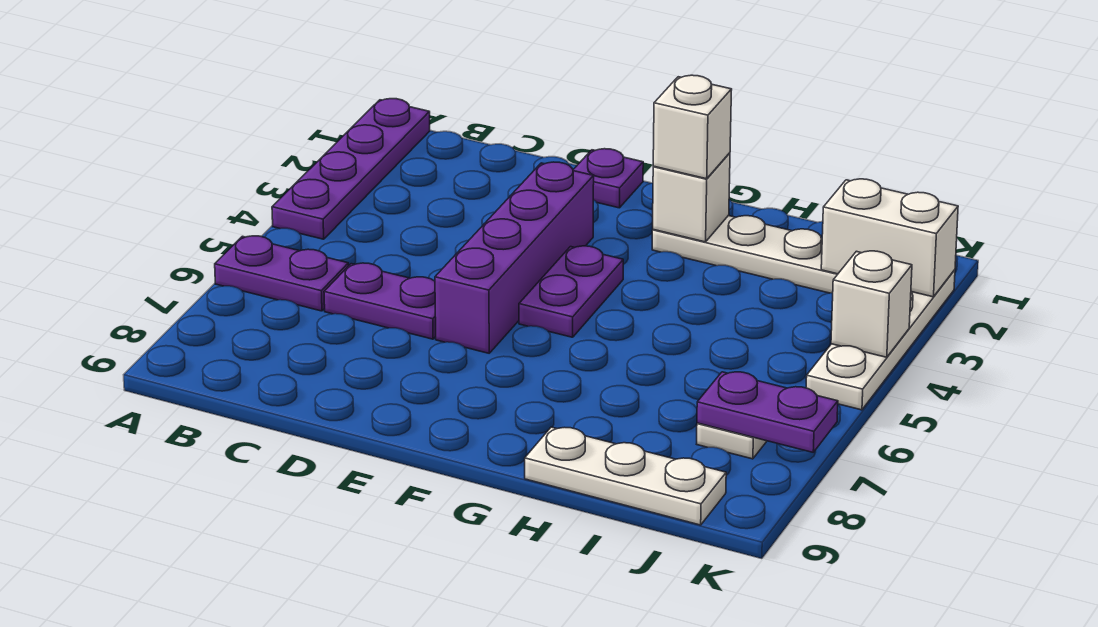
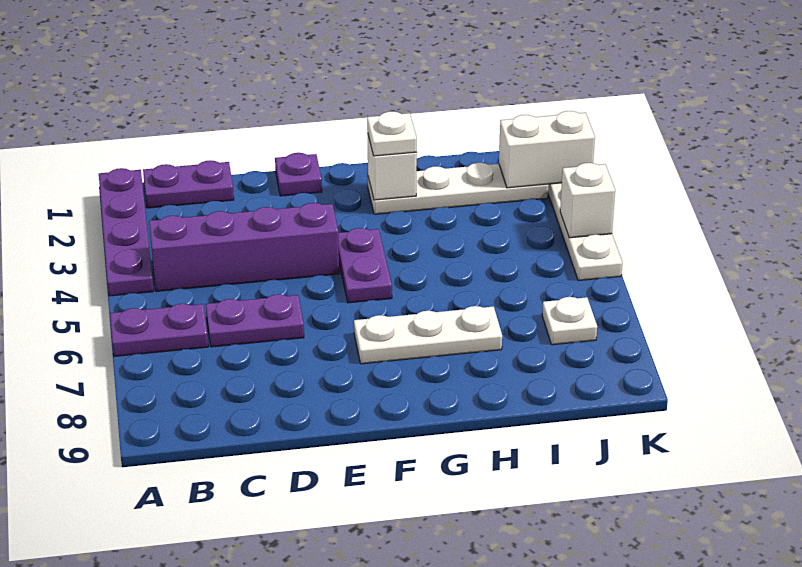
purple 1x4 brick [435,162,594,353] -> purple 1x4 brick turned to [149,203,339,291]
white 1x1 brick [653,75,732,179] -> white 1x1 plate [367,112,417,156]
white 1x3 plate [525,427,726,525] -> white 1x3 plate moved to [354,306,502,364]
purple 1x2 plate [697,372,838,452] -> purple 1x2 plate moved to [143,160,234,208]

